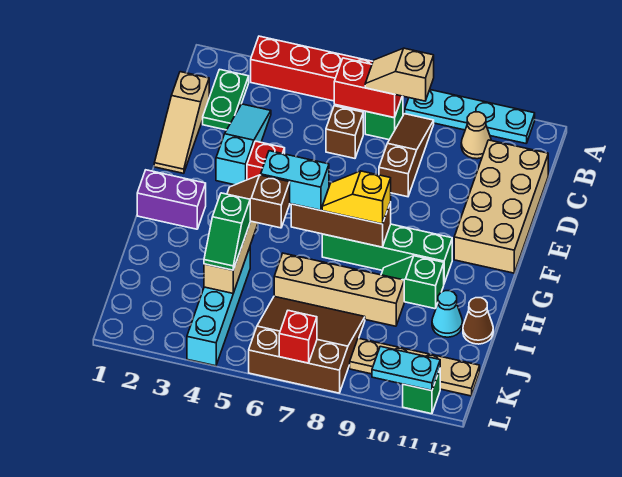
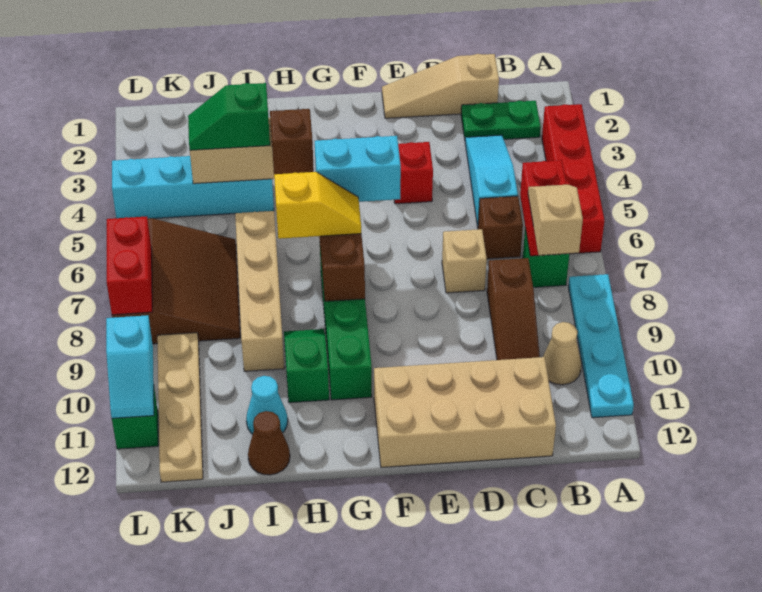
brown 1x3 slope [379,114,434,197] -> brown 1x3 slope turned to [487,258,540,360]
cyan 1x3 slope [216,104,271,185] -> cyan 1x3 slope turned to [465,135,518,227]
none -> tan 1x1 brick [442,229,487,293]
purple 1x2 brick [137,170,206,229] -> none
cyan 1x2 brick [261,151,329,210] -> cyan 1x2 brick turned to [315,136,401,202]
yellow 1x2 slope [322,171,391,224] -> yellow 1x2 slope turned to [274,172,361,239]
red 1x1 brick [279,311,317,363] -> red 1x2 brick [107,217,152,315]
cyan 1x2 plate [372,346,440,391] -> cyan 1x2 slope [106,315,154,418]

